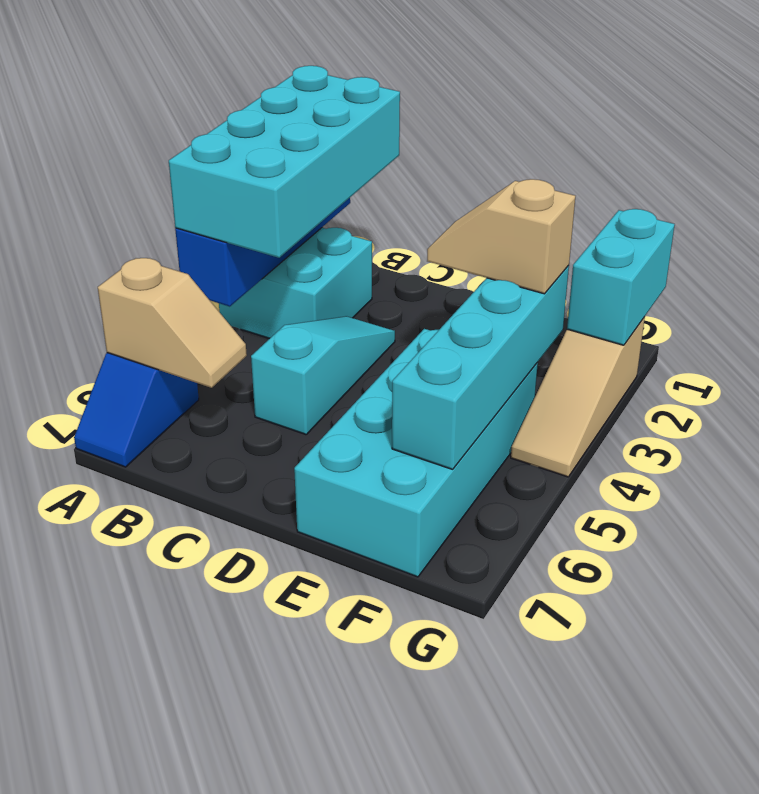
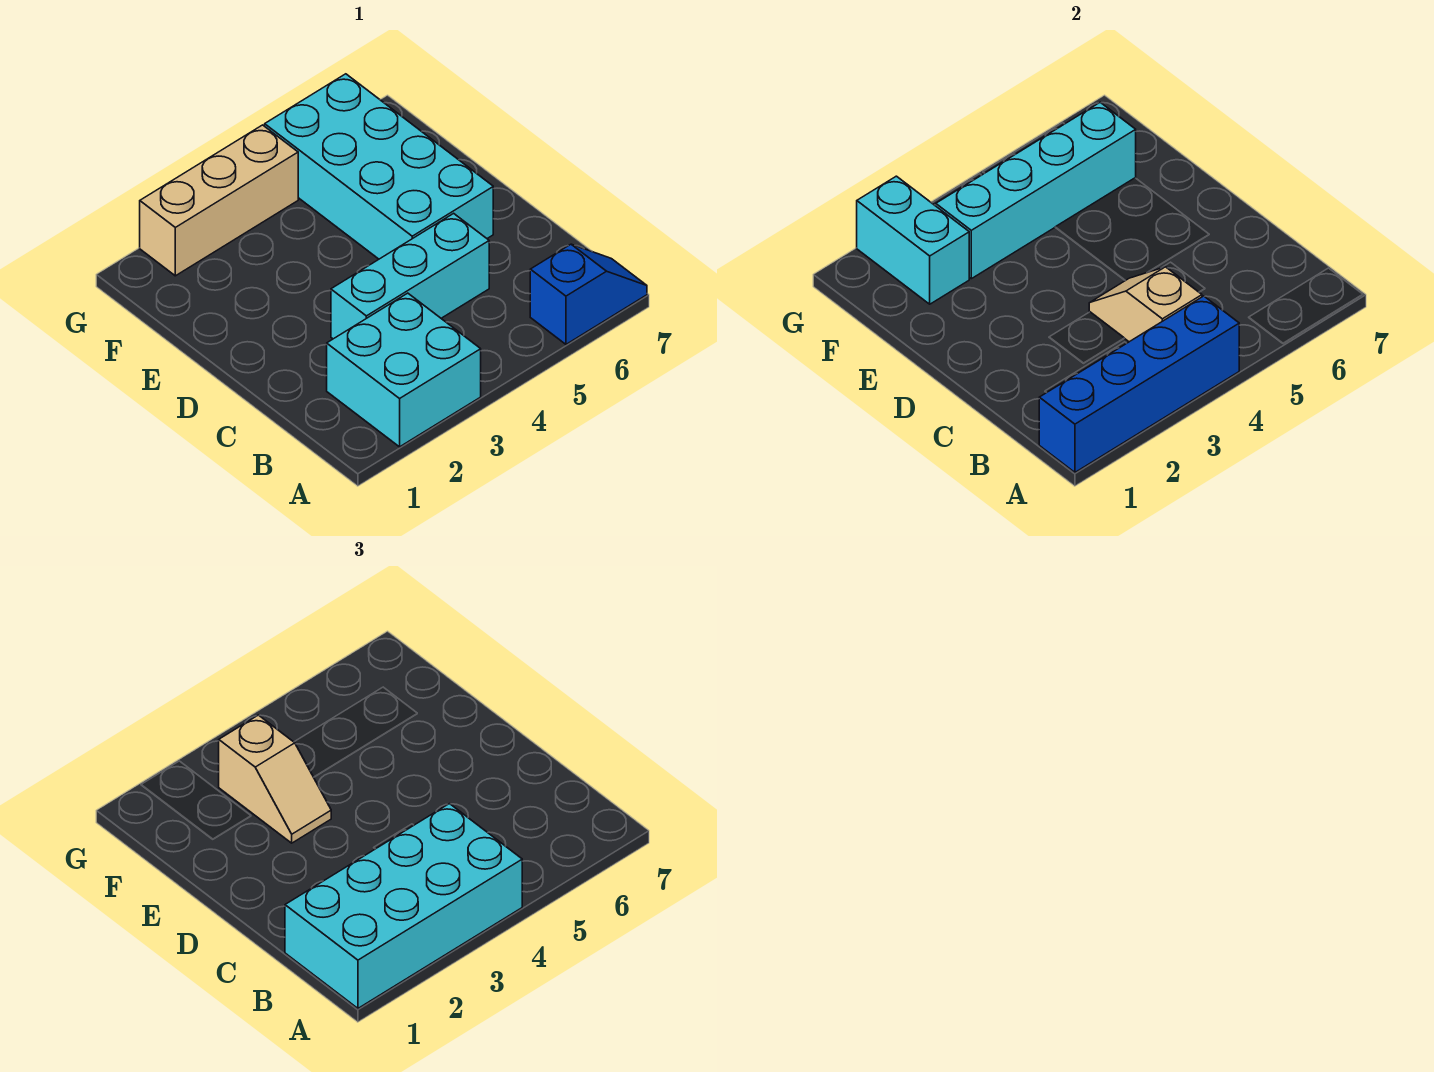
tan 1x2 slope [98,258,247,388] -> tan 1x2 slope moved to [1089,267,1202,342]
cyan 1x3 slope [251,316,395,435] -> cyan 1x3 brick [331,213,489,339]
cyan 2x4 brick [294,329,538,577] -> cyan 2x4 brick turned to [265,74,493,259]
cyan 1x2 brick [567,209,675,345] -> cyan 1x2 brick turned to [857,176,969,304]
tan 1x3 slope [511,317,645,477] -> tan 1x3 brick [140,125,298,276]

